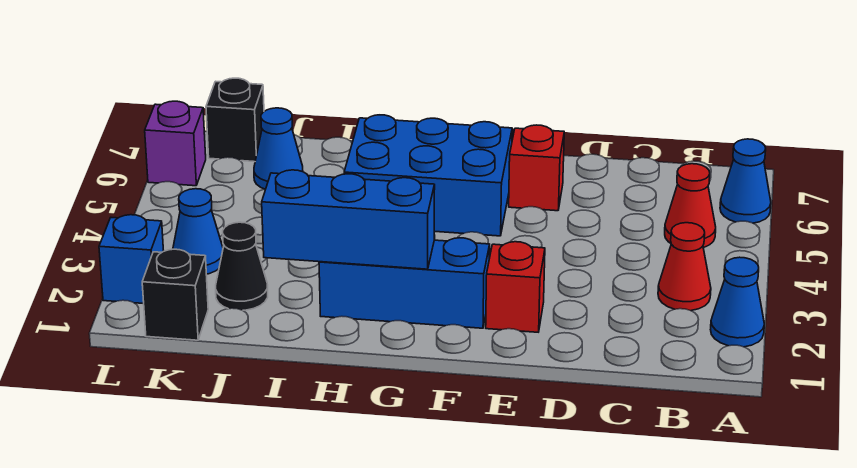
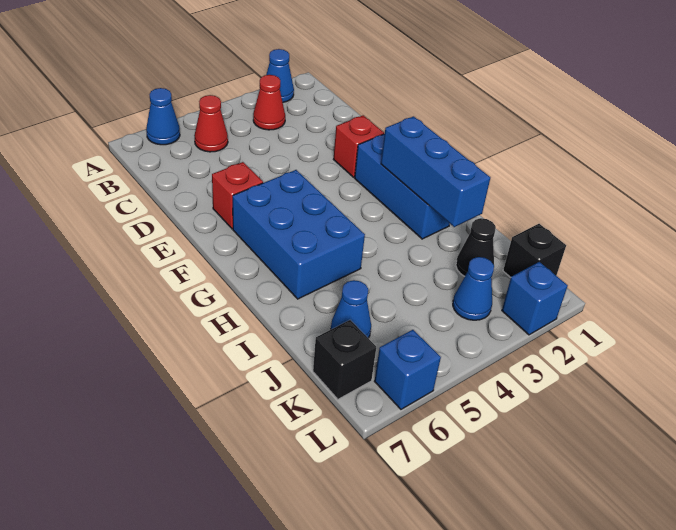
purple 1x1 brick [145,101,206,186] -> blue 1x1 brick [374,330,441,409]

